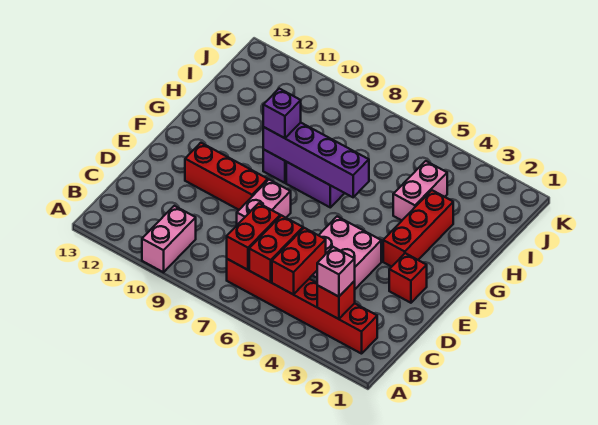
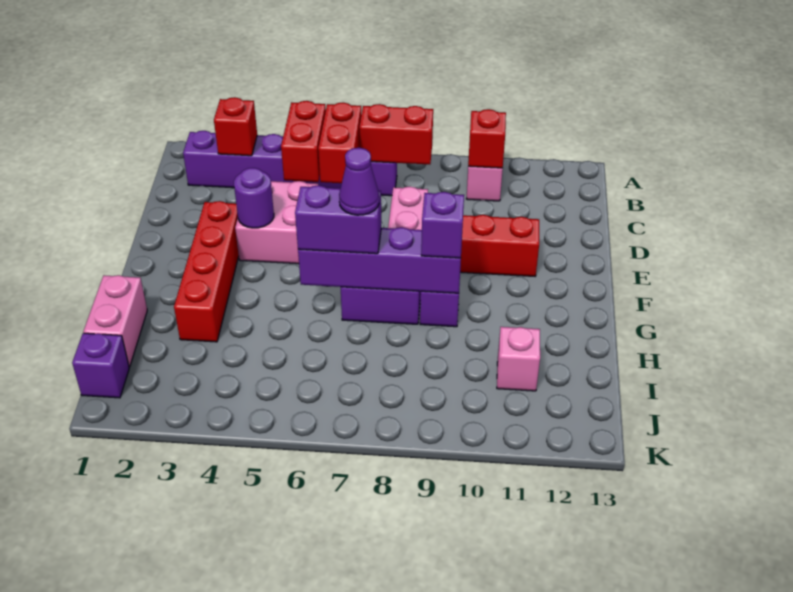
red 1x6 brick [227,259,377,354] -> purple 1x6 brick [183,131,397,196]
pink 1x1 brick [317,247,355,297] -> pink 1x1 brick moved to [497,327,540,391]
red 1x2 brick [227,203,280,270] -> red 1x2 brick turned to [359,104,433,164]
red 1x1 brick [389,253,427,303] -> red 1x1 brick moved to [468,109,506,168]
none -> purple 1x1 round brick [234,168,274,228]
red 1x3 brick [383,190,453,267] -> red 1x4 brick [174,201,239,342]
none -> purple 1x2 brick [295,185,381,254]
none -> purple 1x1 cone [339,148,379,215]
pink 1x2 brick [393,161,447,220] -> pink 1x2 brick moved to [83,275,147,367]
none -> purple 1x1 brick [72,333,129,398]

